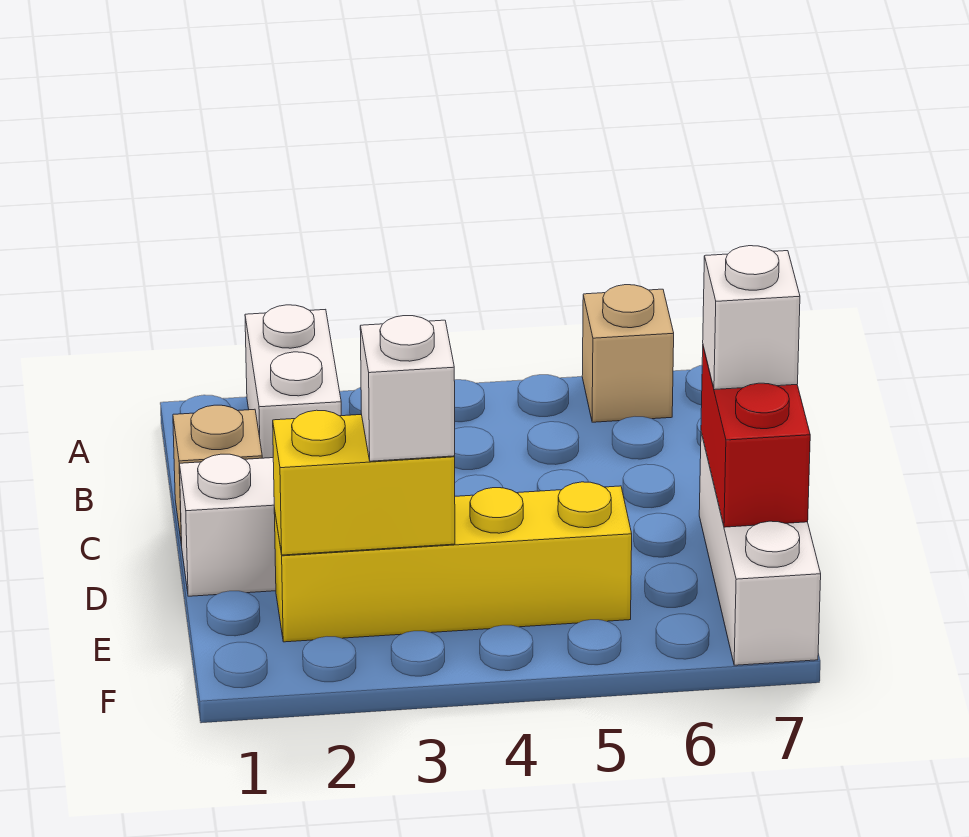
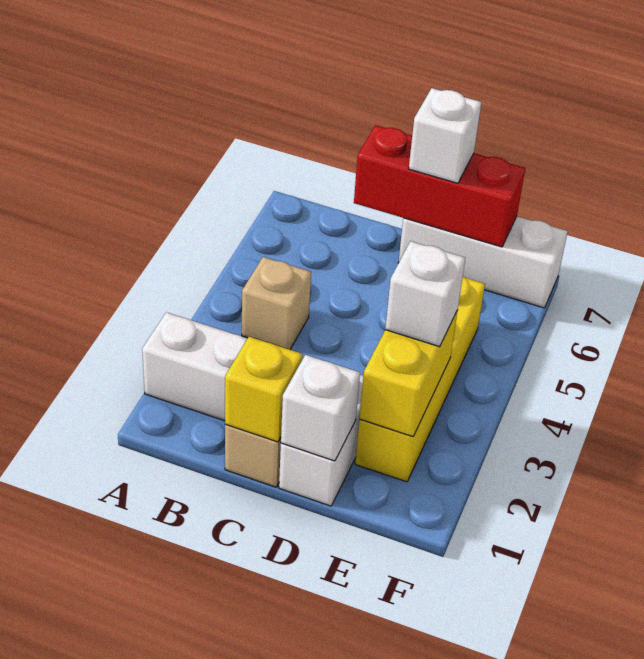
tan 1x1 brick [582,285,674,422] -> tan 1x1 brick moved to [242,257,311,350]
none -> yellow 1x1 brick [225,337,303,442]
none -> white 1x1 brick [281,355,360,461]
red 1x2 brick [701,347,810,527] -> red 1x3 brick [354,125,525,247]

